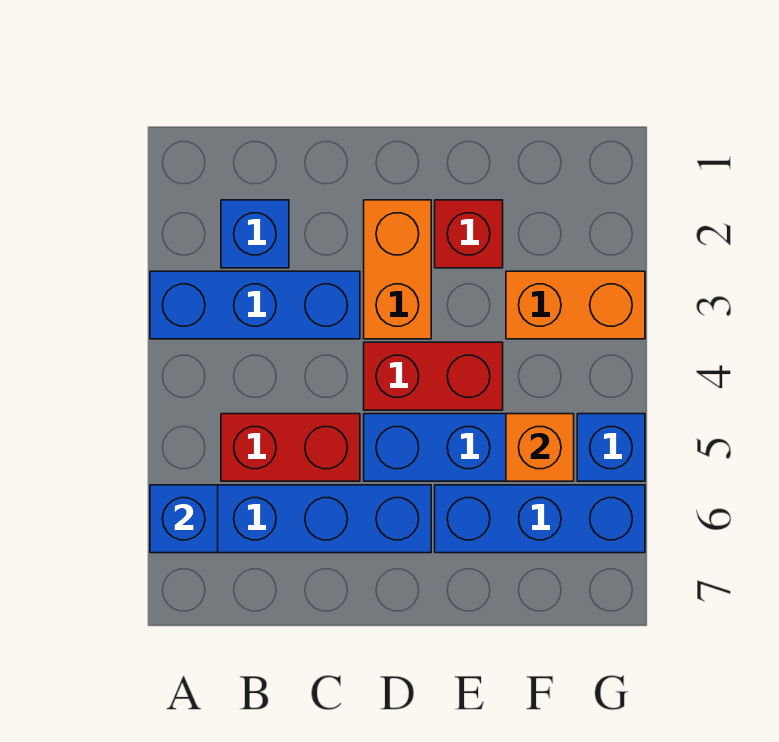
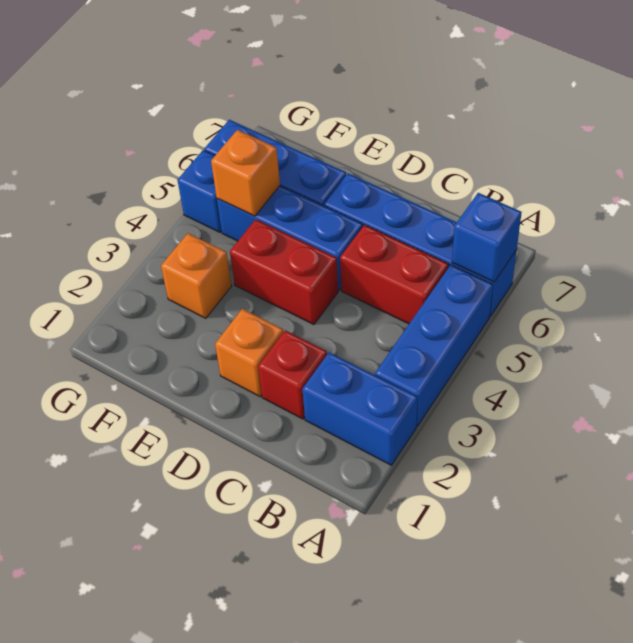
blue 1x3 brick [150,271,360,339] -> blue 1x3 brick turned to [375,265,493,426]
blue 1x1 brick [221,200,289,268] -> blue 1x2 brick [302,352,418,465]
orange 1x2 brick [364,200,431,339] -> orange 1x1 brick [215,309,283,397]
red 1x1 brick [435,200,503,268] -> red 1x1 brick moved to [258,330,327,419]
orange 1x2 brick [506,271,645,339] -> orange 1x1 brick [161,233,232,318]

